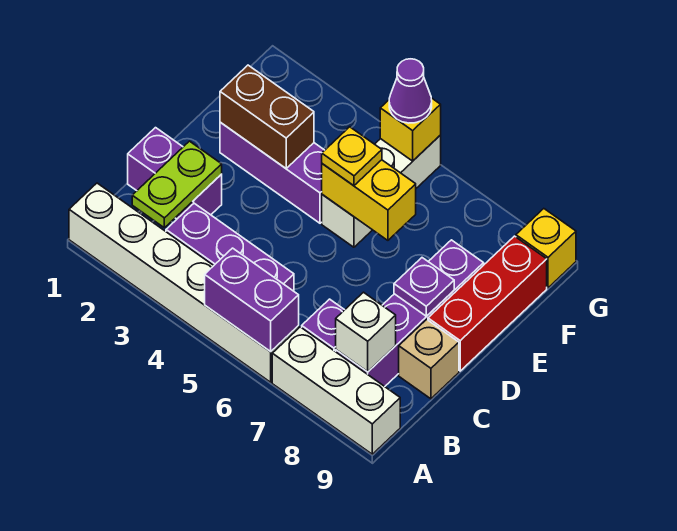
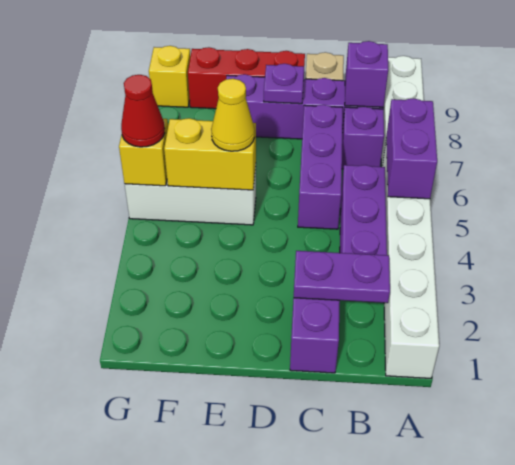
lime 1x2 plate [132,141,222,228] -> purple 1x2 plate [294,251,390,303]
white 1x1 brick [336,292,396,372] -> purple 1x1 brick [345,41,388,107]
purple 1x3 brick [220,122,325,223] -> purple 1x3 brick moved to [298,105,343,229]
brown 1x2 brick [220,65,314,168] -> none
yellow 1x2 brick [322,160,416,240] -> yellow 1x2 brick turned to [164,118,256,190]
yellow 1x1 plate [322,127,382,186] -> yellow 1x1 cone [211,79,255,151]
purple 1x1 cone [389,59,432,123] -> red 1x1 cone [121,75,165,147]

